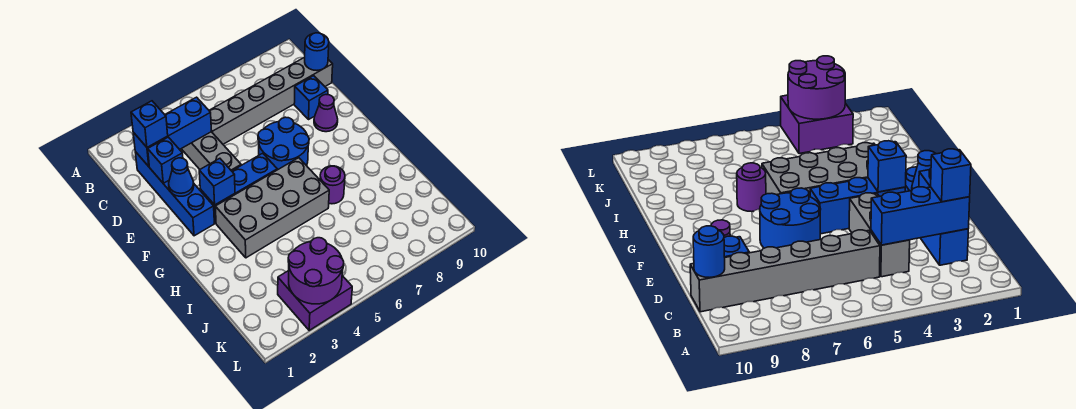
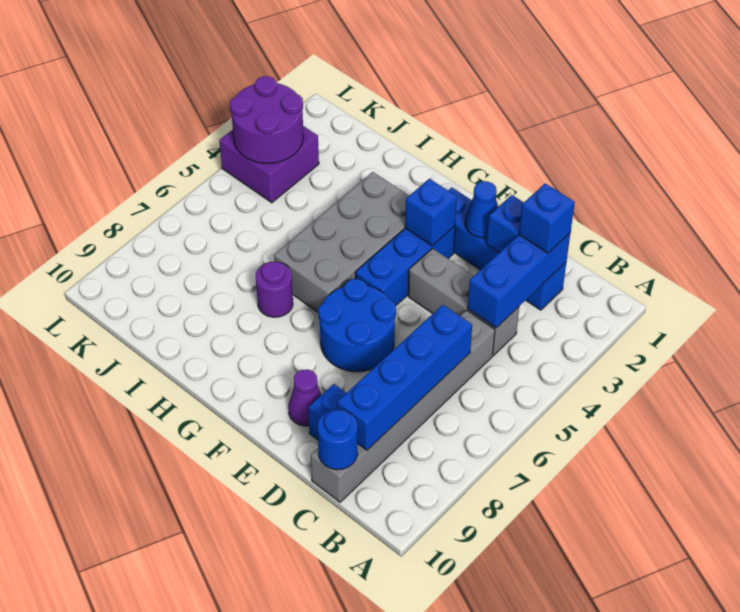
none -> blue 1x4 brick [337,305,472,450]

